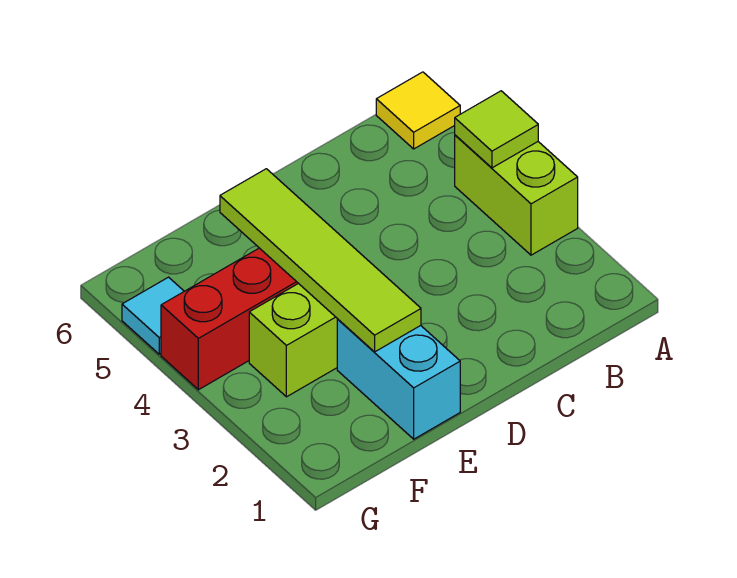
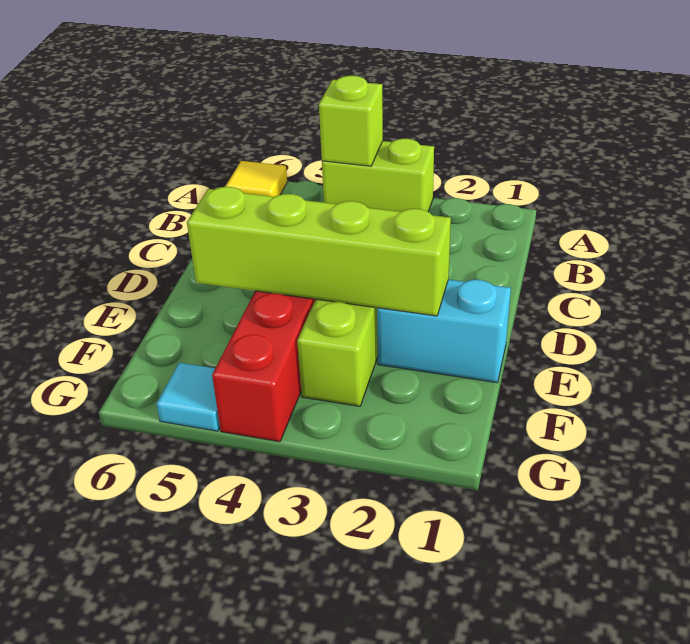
lime 1x1 tile [455,91,538,168] -> lime 1x1 brick [319,76,383,166]
lime 1x4 tile [220,169,421,352] -> lime 1x4 brick [187,187,451,316]

